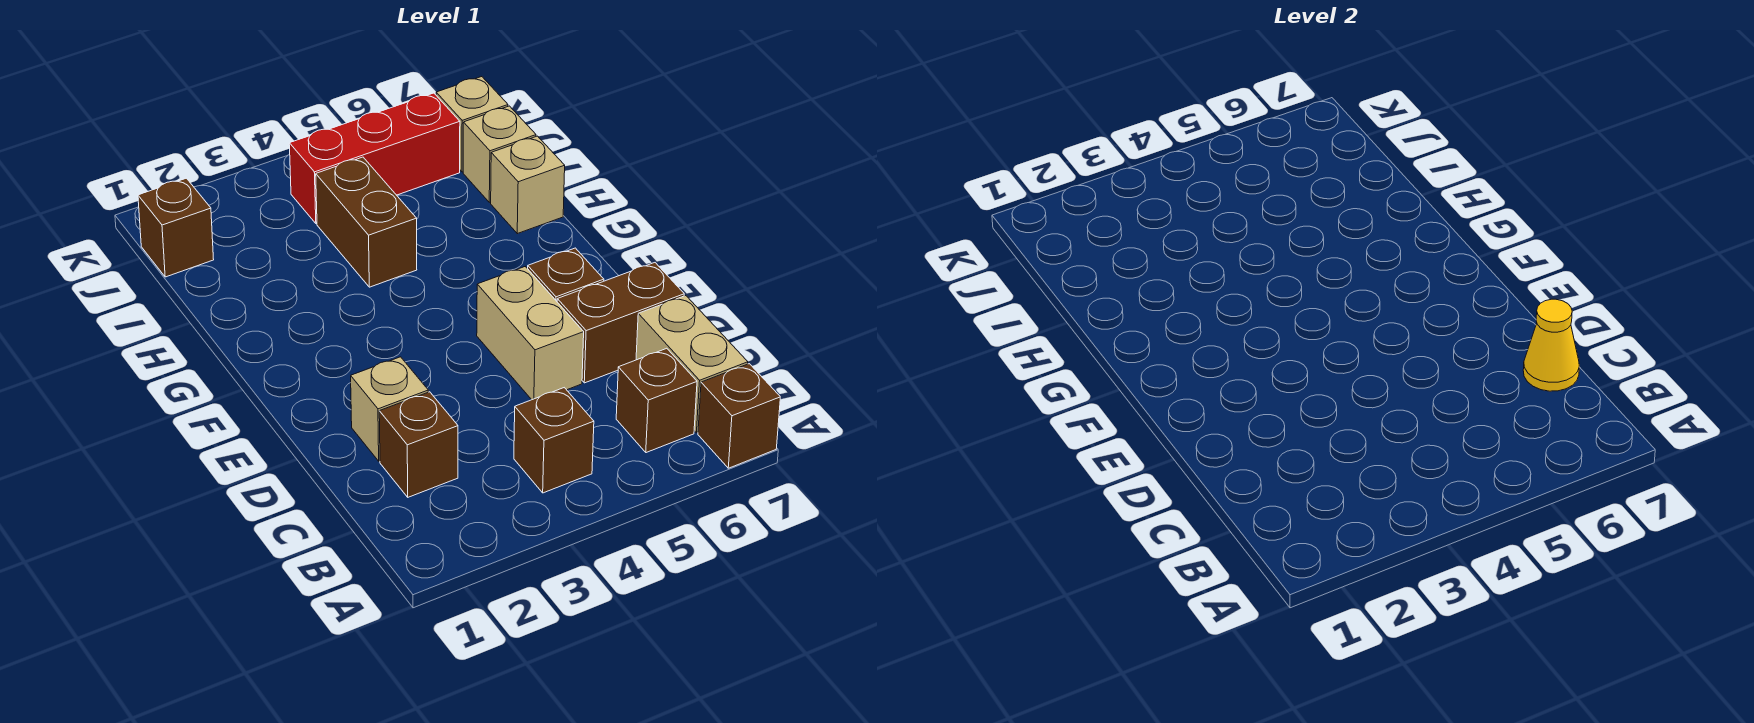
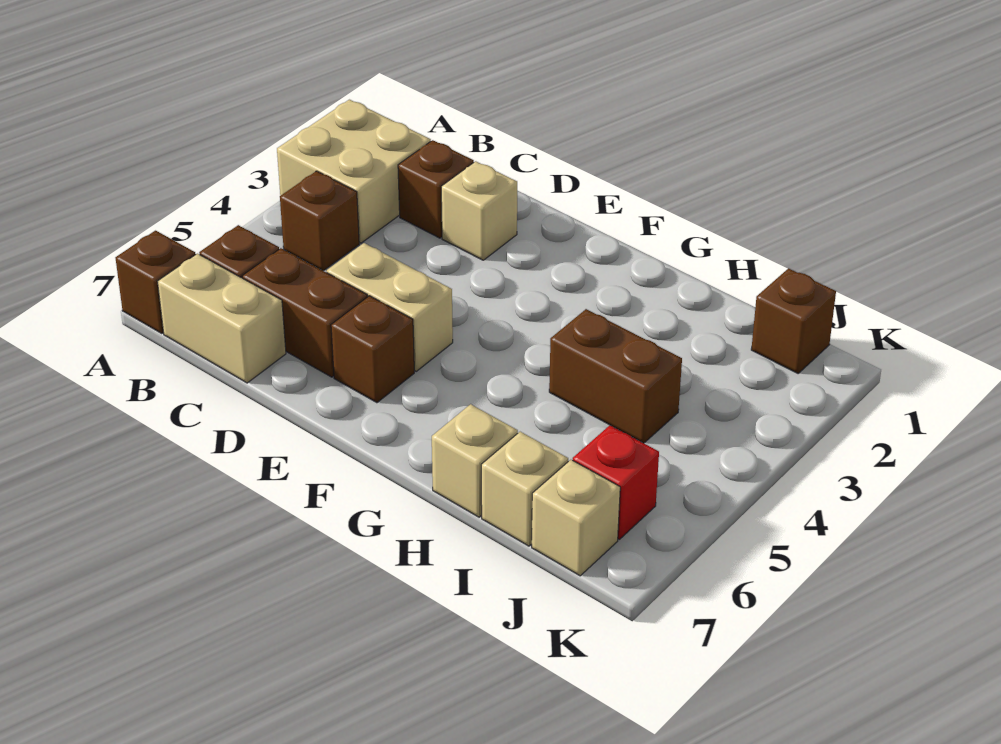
none -> tan 2x2 brick [277,100,431,243]
yellow 1x1 cone [1523,299,1579,391] -> none
brown 1x2 brick [557,263,684,383] -> brown 1x2 brick turned to [242,248,367,377]
red 1x3 brick [289,93,460,224] -> red 1x1 brick [573,425,659,539]

